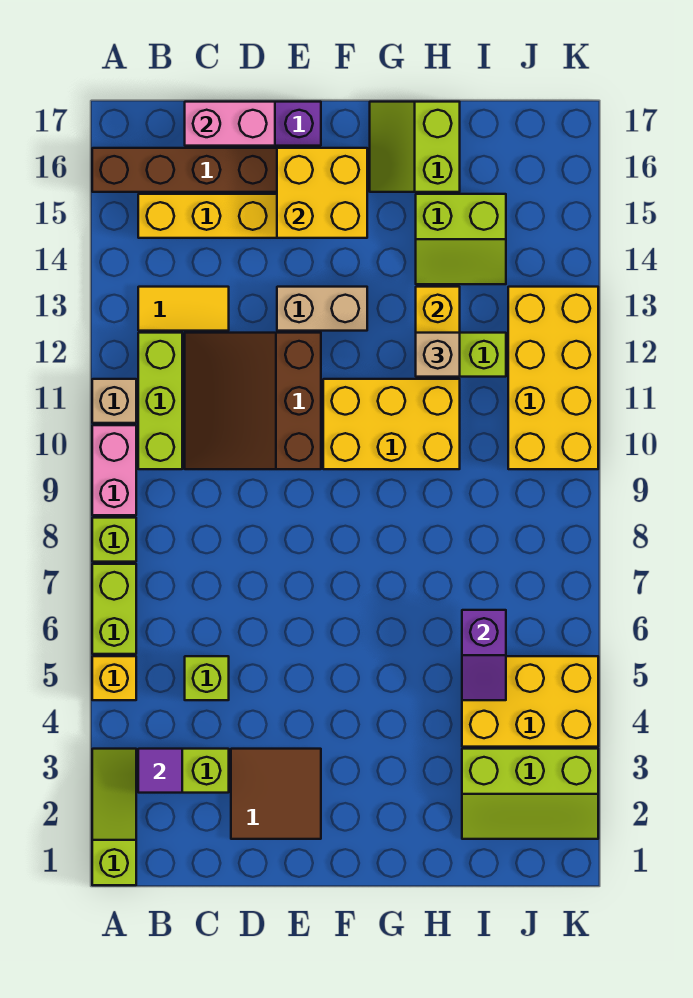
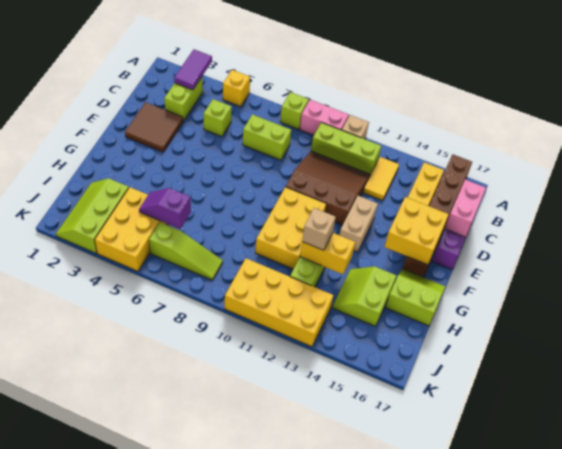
lime 1x3 slope [92,749,136,885] -> lime 1x3 slope moved to [149,222,223,280]
lime 1x2 brick [92,564,136,654] -> lime 1x2 brick moved to [243,114,291,160]
purple 1x1 tile [138,749,182,793] -> purple 1x2 tile [174,49,212,90]

